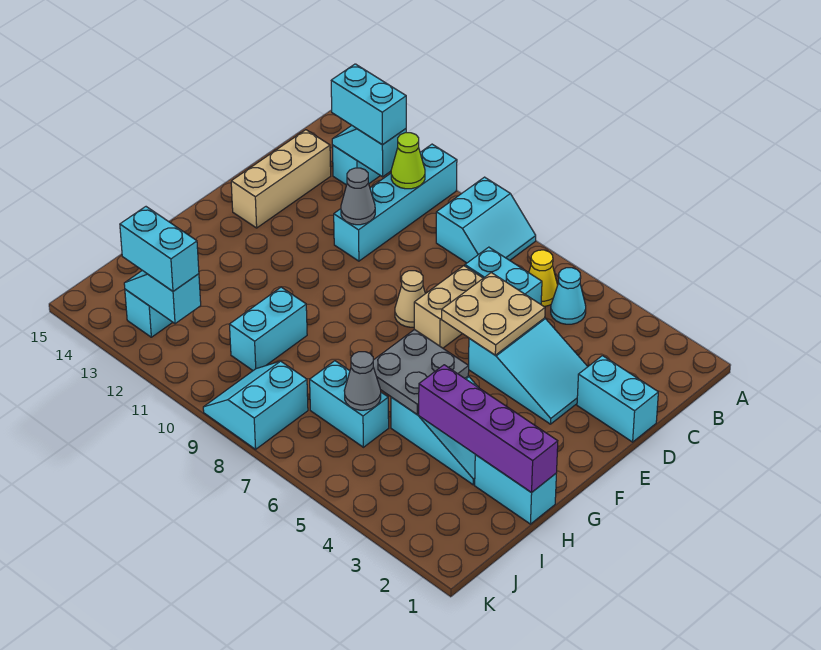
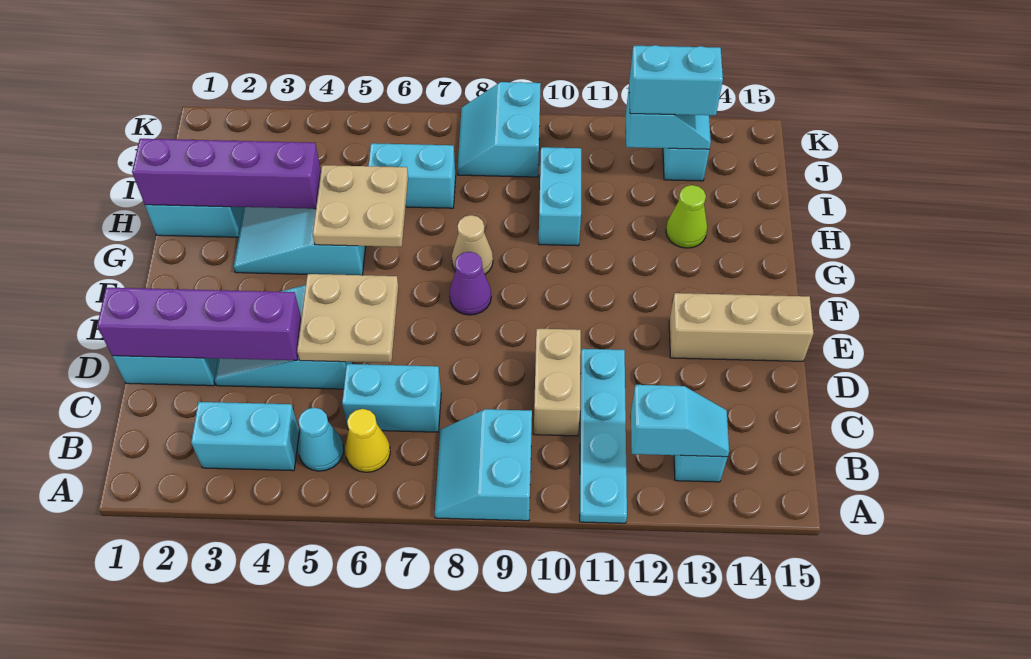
cyan 1x4 brick [334,144,457,261] -> cyan 1x4 plate [580,349,627,523]
lime 1x1 cone [391,133,425,189] -> lime 1x1 cone moved to [666,185,707,248]
cyan 1x2 brick [331,64,406,145] -> cyan 1x2 brick moved to [191,402,299,471]
tan 1x3 brick [231,130,331,228] -> tan 1x3 brick turned to [669,293,814,361]
none -> purple 1x4 brick [97,288,301,360]
tan 1x2 brick [414,266,483,348] -> tan 1x2 brick moved to [534,329,581,436]
grey 1x1 cone [341,168,375,225] -> none
tan 1x1 cone [395,271,425,327] -> tan 1x1 cone moved to [452,215,493,274]
none -> purple 1x1 cone [449,252,491,315]
grey 2x2 plate [373,329,469,414] -> tan 2x2 plate [313,165,408,247]
grey 1x1 cone [344,352,381,410] -> none
cyan 2x2 slope [203,361,308,449] -> cyan 2x2 slope turned to [457,82,541,177]

